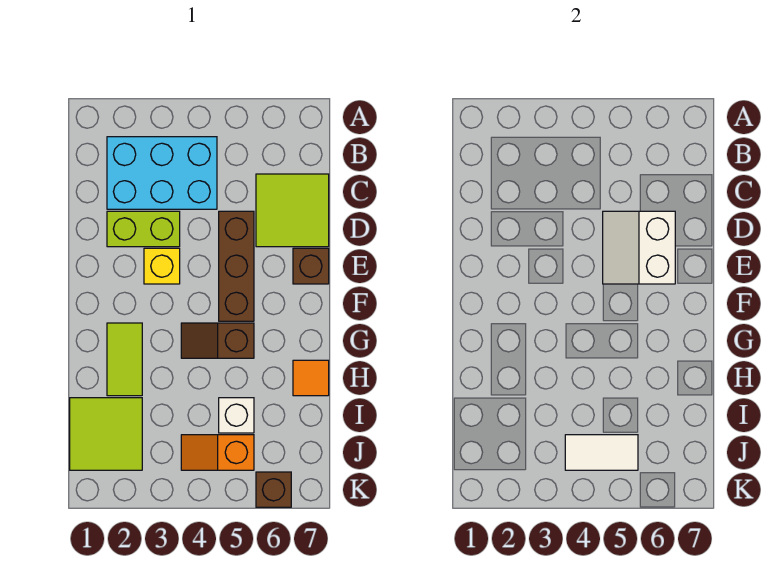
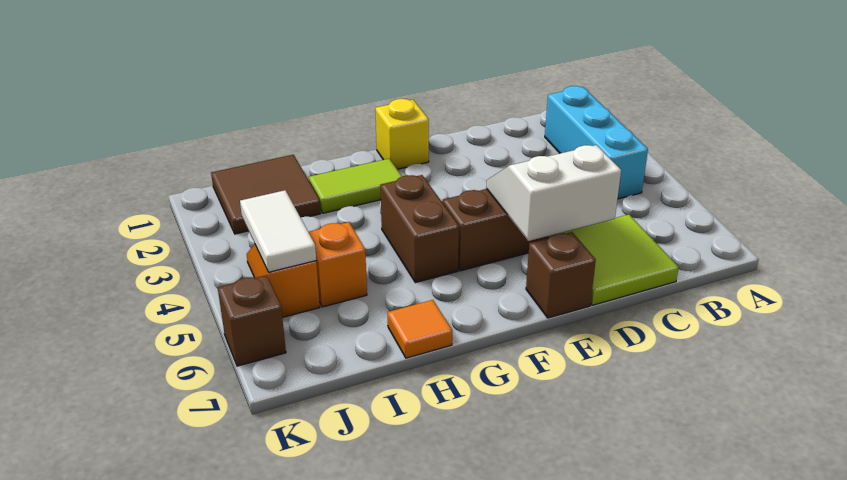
cyan 2x3 brick [107,137,217,209] -> cyan 1x3 brick [545,86,648,199]
lime 1x2 brick [107,211,180,247] -> none
yellow 1x1 brick [144,248,180,284] -> yellow 1x1 brick moved to [375,99,429,169]
brown 1x2 slope [181,323,254,358] -> brown 1x2 brick [380,175,459,283]
lime 2x2 tile [70,398,142,470] -> brown 2x2 tile [211,155,321,234]
white 1x1 brick [219,398,254,433] -> orange 1x1 brick [309,222,367,307]

